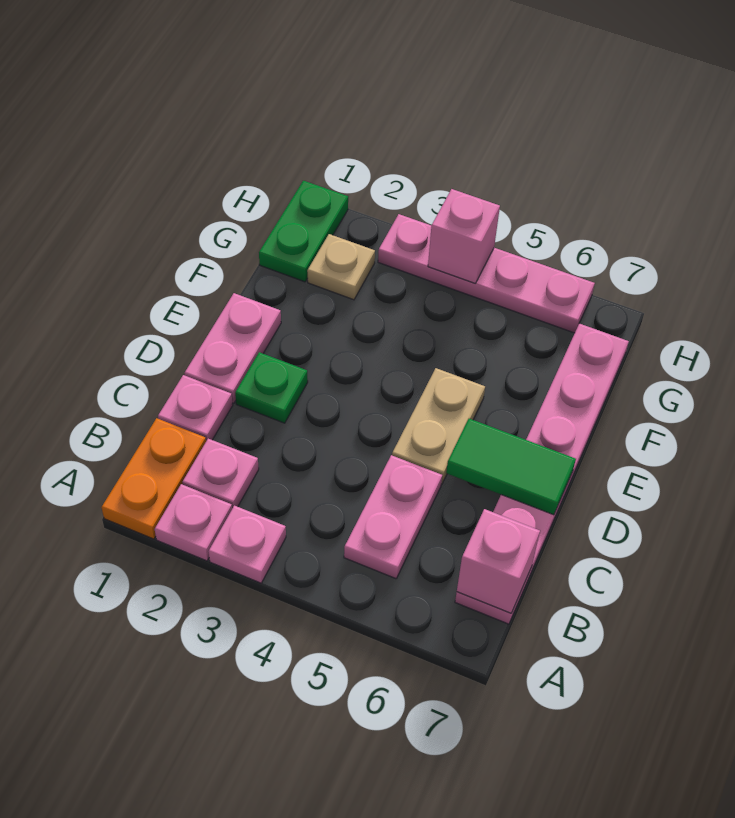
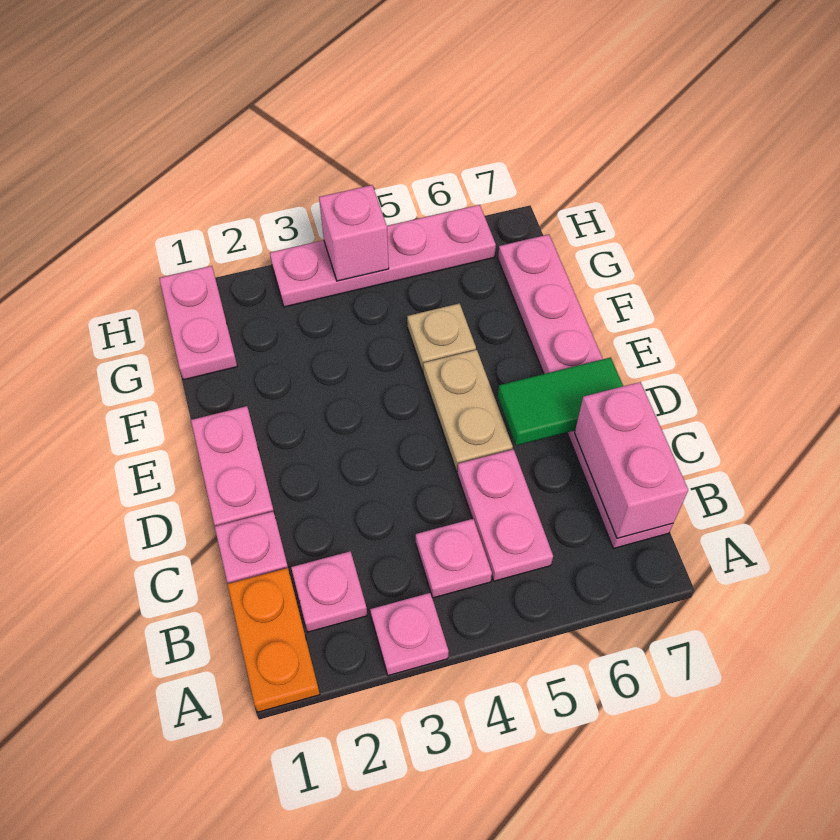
pink 1x1 plate [155,484,232,561] -> pink 1x1 plate moved to [416,519,492,598]
pink 1x1 brick [457,509,540,613] -> pink 1x2 brick [575,382,688,538]
green 1x1 plate [235,352,308,423] -> none
green 1x2 plate [259,181,348,282] -> pink 1x2 plate [159,266,237,380]
tan 1x1 plate [307,234,375,300] -> tan 1x1 plate moved to [407,303,476,372]

